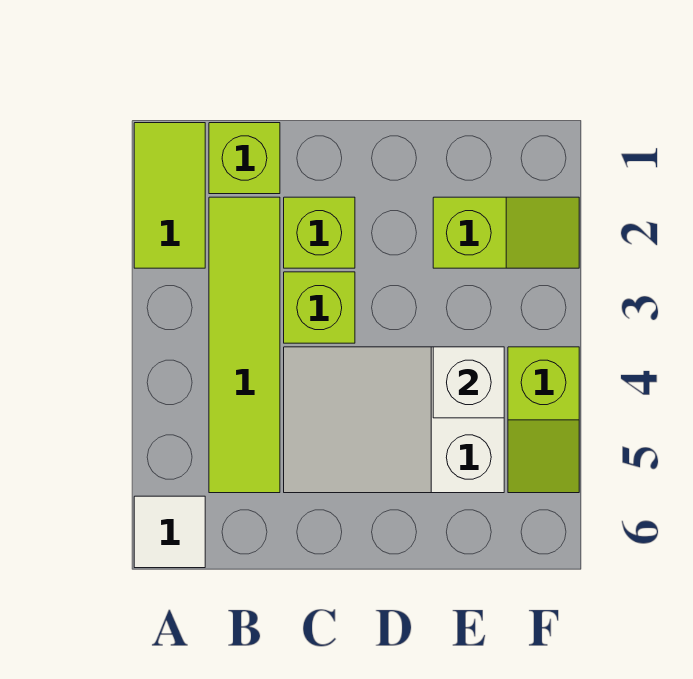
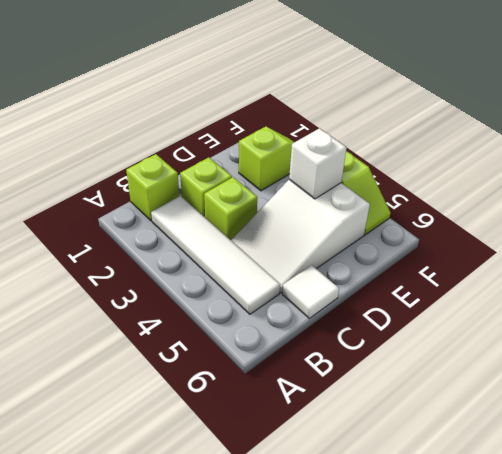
lime 1x2 tile [134,123,205,268] -> none
white 1x1 tile [134,496,205,568] -> white 1x1 tile moved to [282,265,339,318]
lime 1x4 tile [209,197,280,493] -> white 1x4 tile [151,196,280,314]

